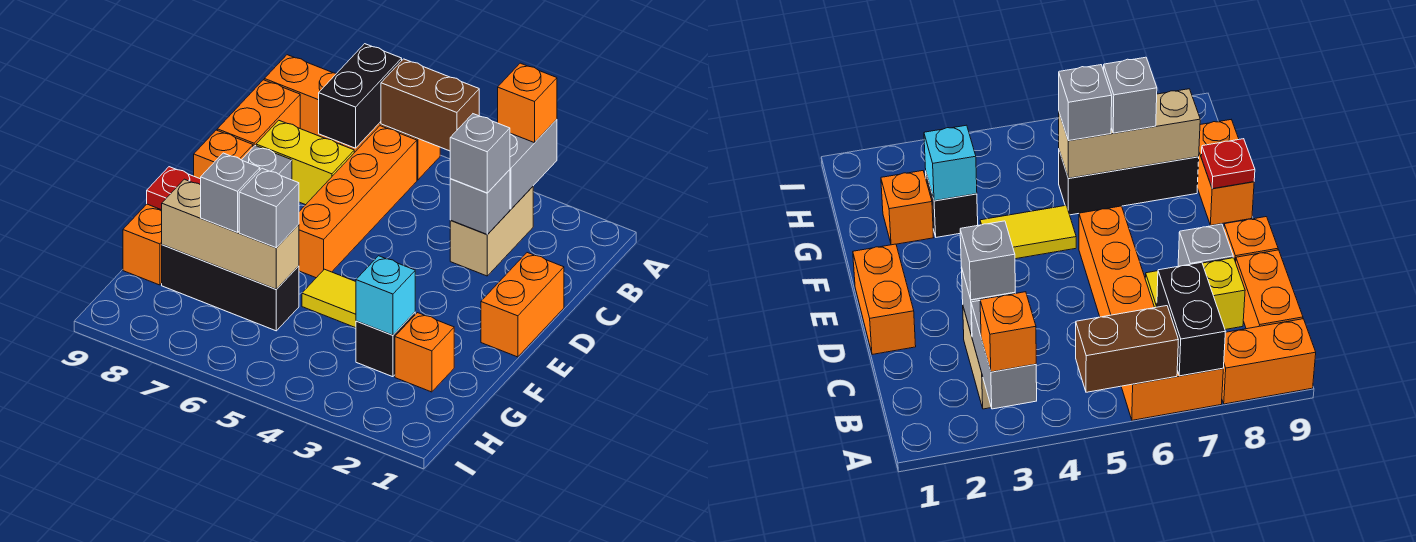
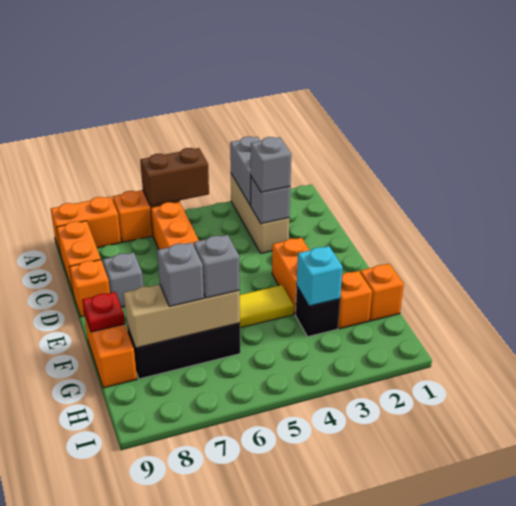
orange 1x1 brick [498,63,557,143] -> orange 1x1 brick moved to [360,264,404,321]
black 1x2 brick [319,44,402,148] -> none
tan 1x2 brick [450,187,533,276] -> tan 1x3 brick [231,174,289,253]
yellow 1x2 brick [256,120,354,205] -> none
orange 1x2 brick [481,253,564,357] -> orange 1x2 brick moved to [272,238,310,314]

